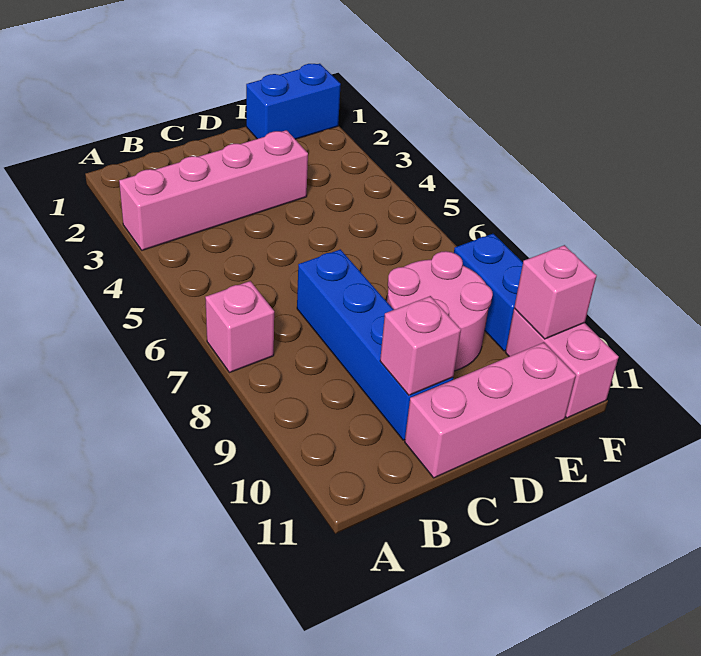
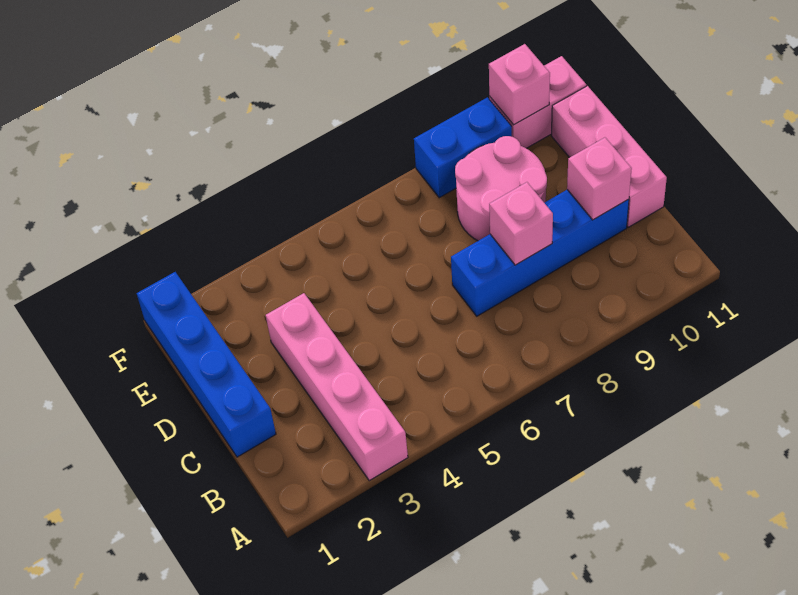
pink 1x1 brick [205,281,274,373] -> pink 1x1 brick moved to [489,182,553,265]
blue 1x2 brick [246,64,341,139] -> blue 1x4 brick [137,272,276,457]

